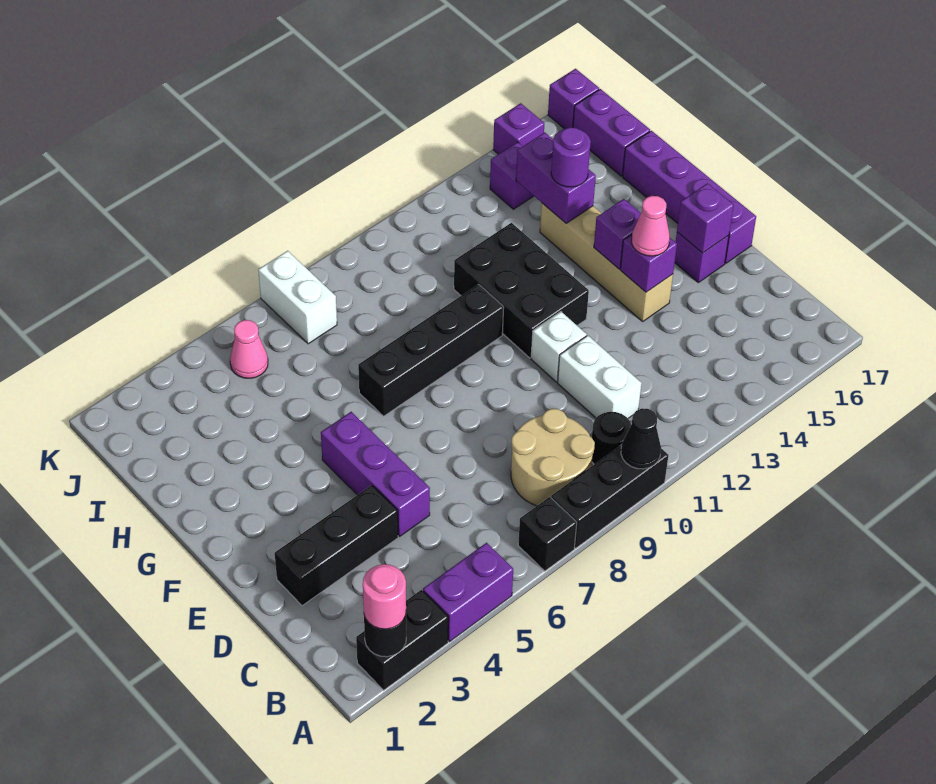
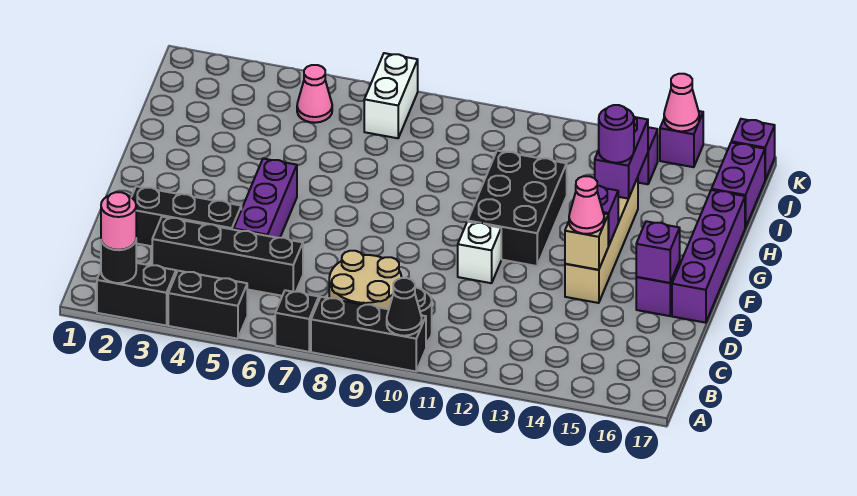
purple 1x2 brick [423,543,513,642] -> black 1x2 brick [168,271,247,339]
white 1x2 brick [558,335,642,418] -> none
purple 1x1 brick [620,235,677,292] -> tan 1x1 brick [565,214,608,270]
black 1x4 brick [358,284,504,416] -> black 1x4 brick moved to [152,217,303,296]
none -> pink 1x1 cone [664,74,699,131]

